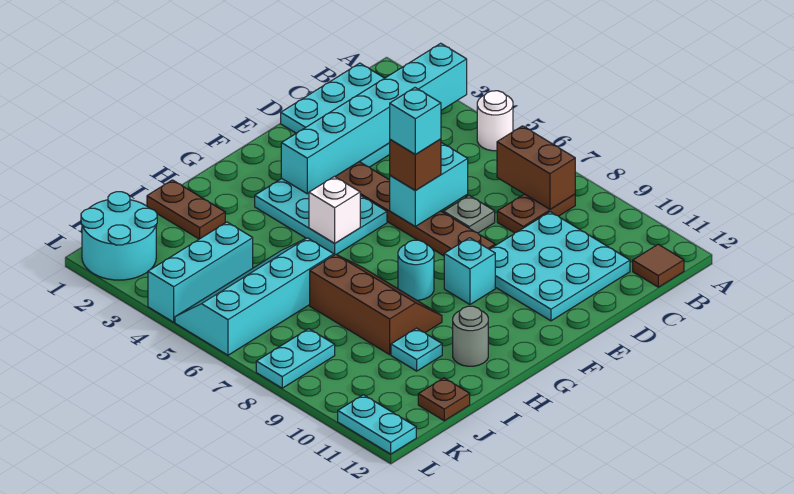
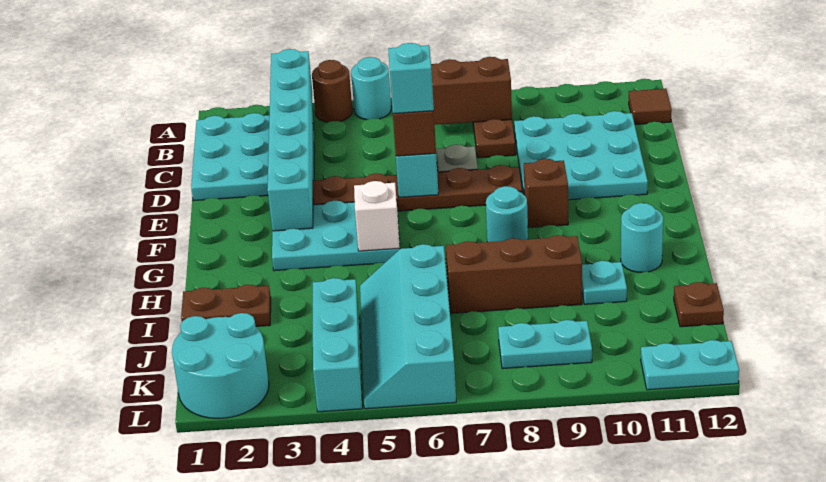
none -> brown 1x1 round brick [312,60,352,122]
white 1x1 round brick [477,91,513,151] -> cyan 1x1 round brick [351,57,391,120]
cyan 1x1 brick [444,238,495,304] -> brown 1x1 brick [524,159,568,227]
grey 1x1 round brick [453,306,488,366] -> cyan 1x1 round brick [621,203,663,273]
cyan 1x2 plate [256,329,335,388] -> cyan 1x2 plate turned to [498,320,592,369]

